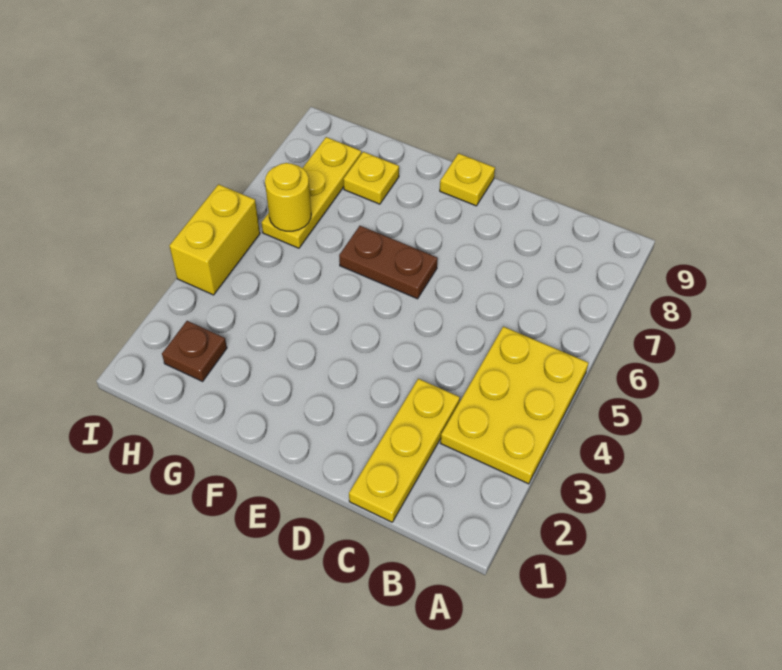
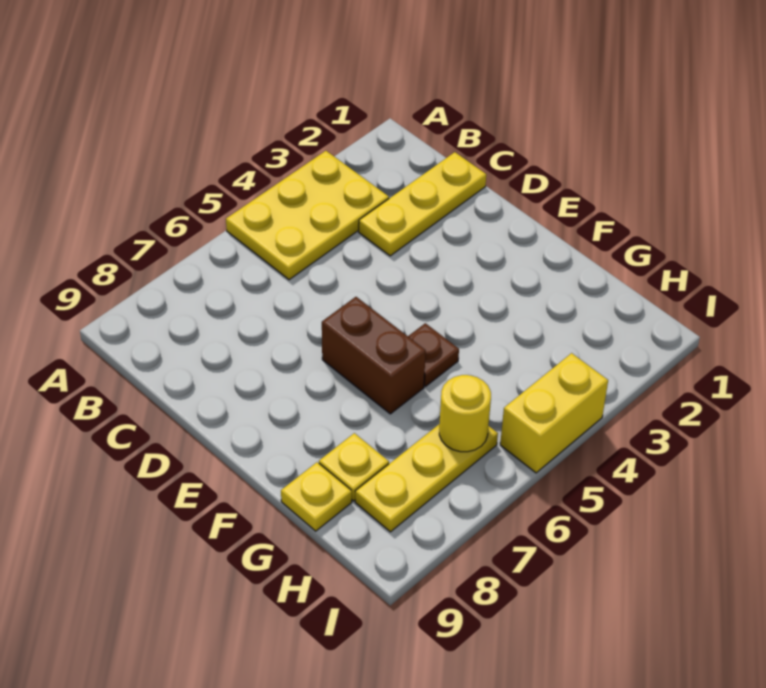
brown 1x2 plate [339,226,438,299] -> brown 1x2 brick [322,297,426,414]
yellow 1x1 plate [440,153,495,206] -> yellow 1x1 plate moved to [281,462,352,531]
brown 1x1 plate [162,321,227,381] -> brown 1x1 plate moved to [408,323,459,386]

